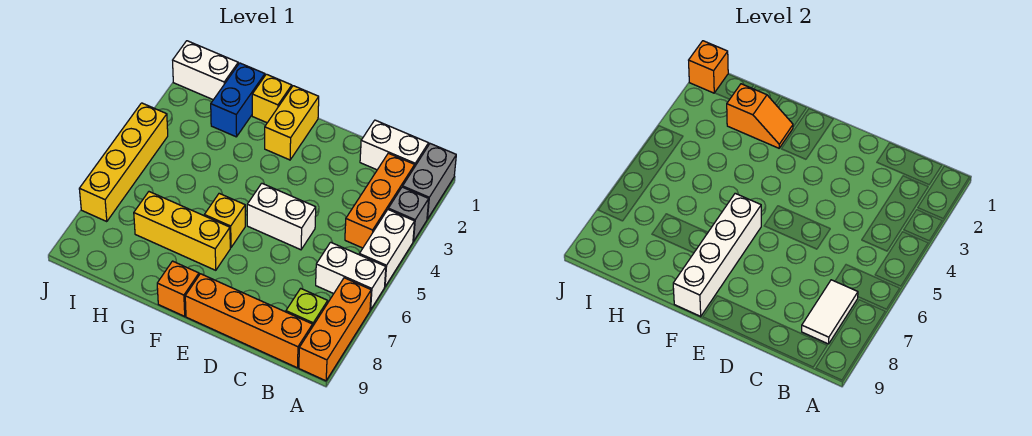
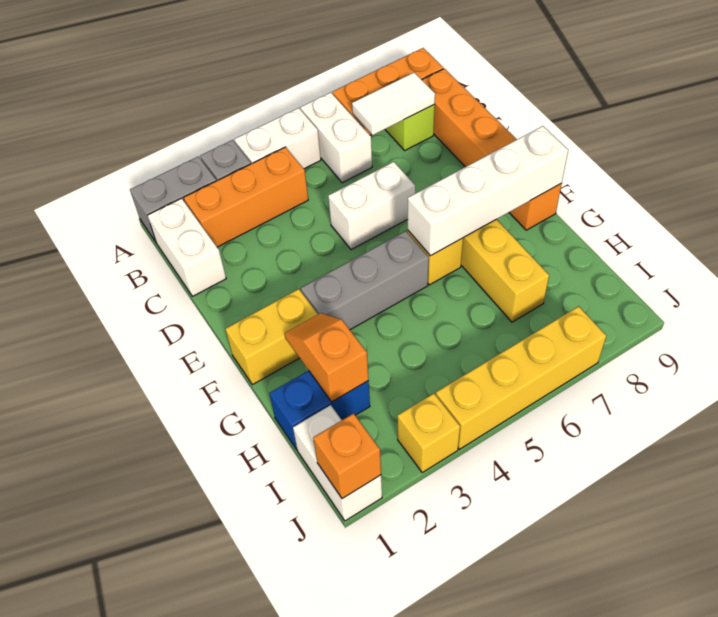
white 1x2 brick [247,183,316,250] -> white 1x2 brick turned to [328,162,415,250]
none -> grey 1x3 brick [301,231,429,330]
yellow 1x1 brick [252,74,292,123] -> yellow 1x1 brick moved to [397,393,460,472]

